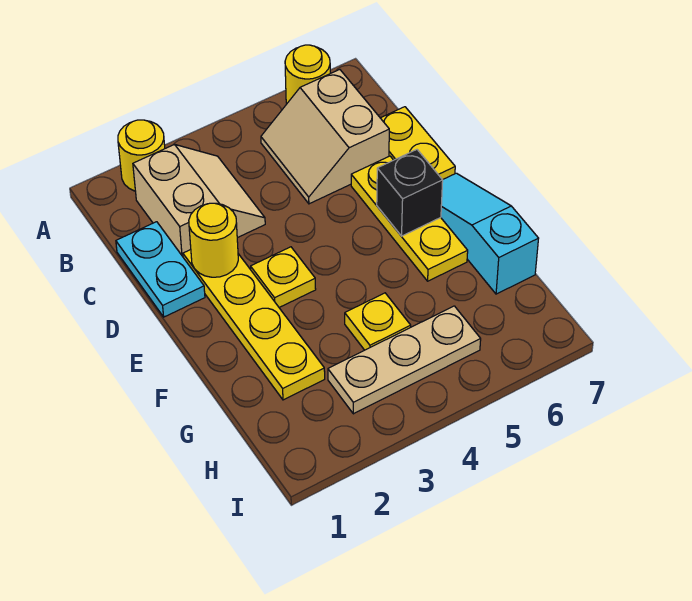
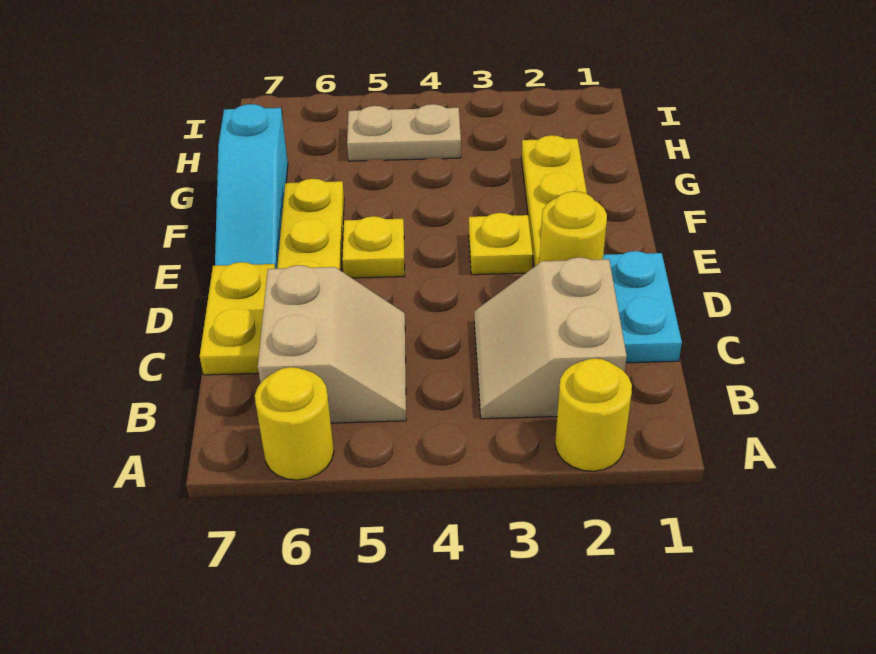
black 1x1 brick [377,150,443,236] -> none
yellow 1x1 plate [345,293,411,350] -> yellow 1x1 plate moved to [342,216,405,278]
tan 1x3 plate [328,306,481,414] -> tan 1x2 plate [347,104,461,161]

